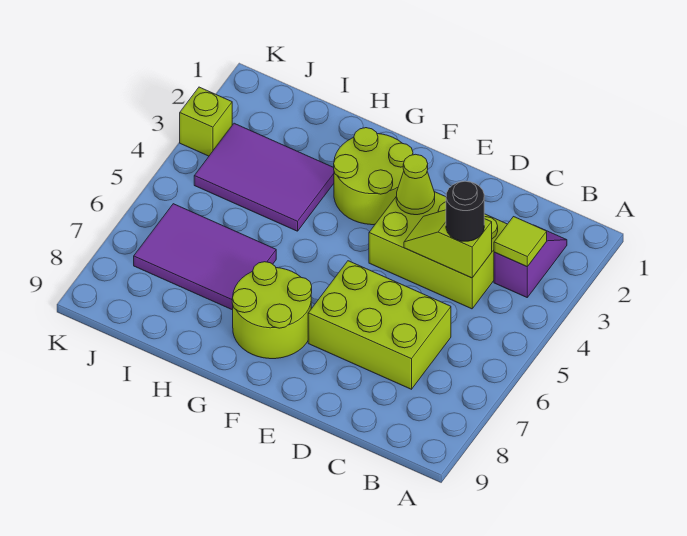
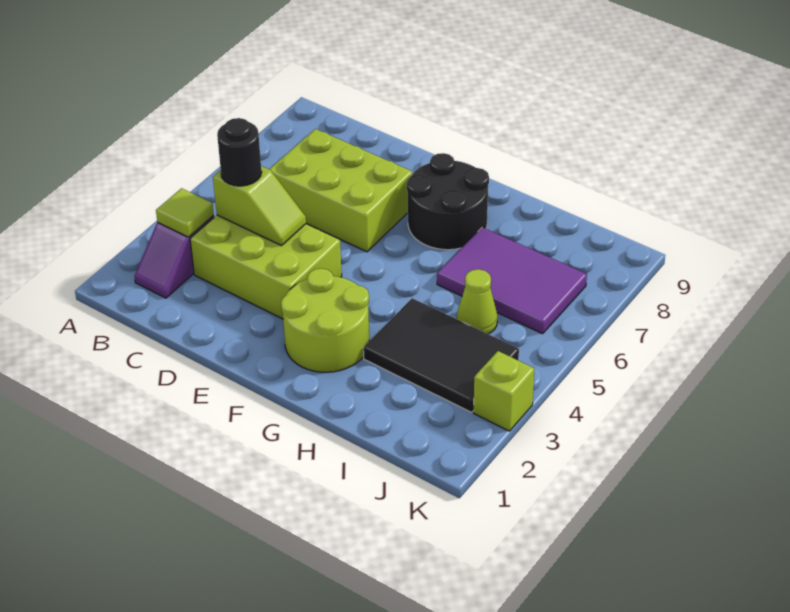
lime 1x1 cone [396,154,435,215] -> lime 1x1 cone moved to [457,269,498,334]
lime 2x2 round brick [232,262,312,359] -> black 2x2 round brick [407,153,489,250]
purple 2x3 tile [194,123,334,231] -> black 2x3 tile [363,298,519,412]

